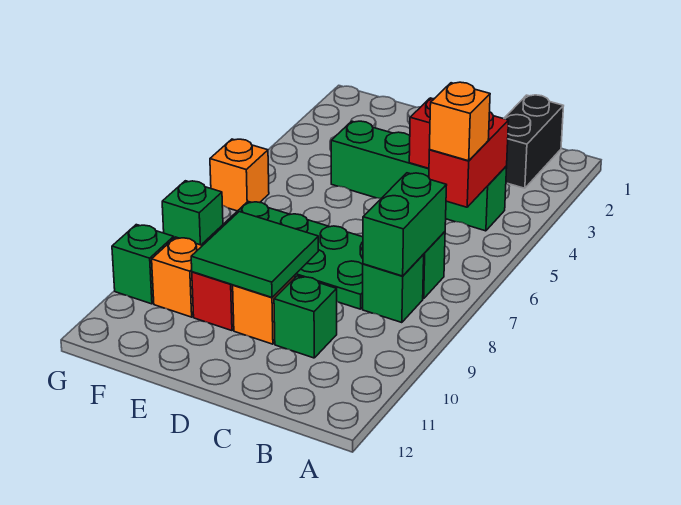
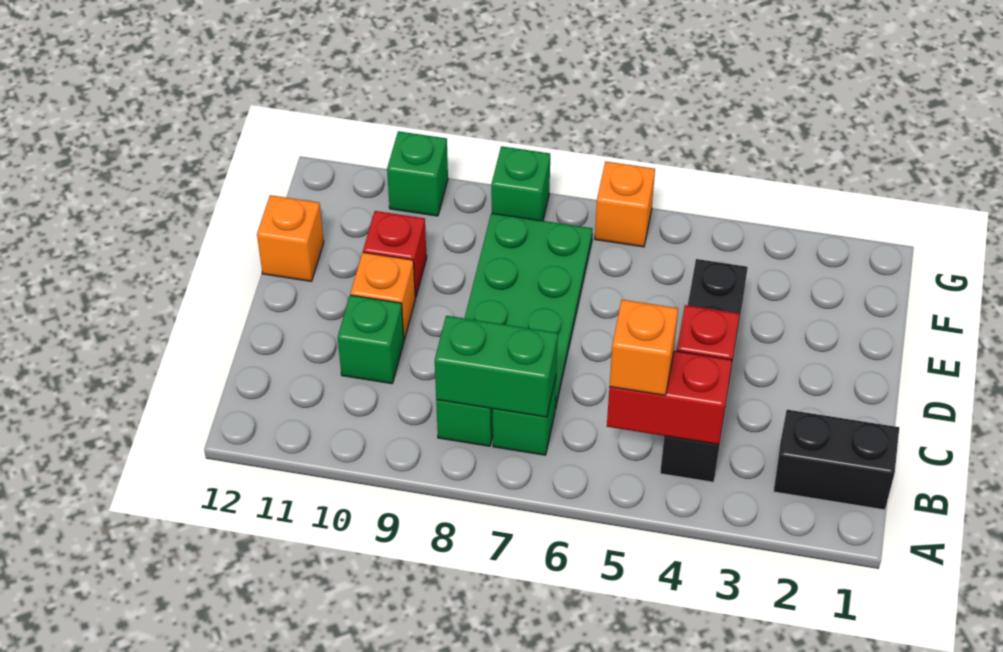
green 1x4 brick [331,121,507,231] -> black 1x4 brick [660,259,748,482]
green 2x2 tile [191,212,318,297] -> none
orange 1x1 brick [152,237,202,317] -> orange 1x1 brick moved to [257,195,324,281]

